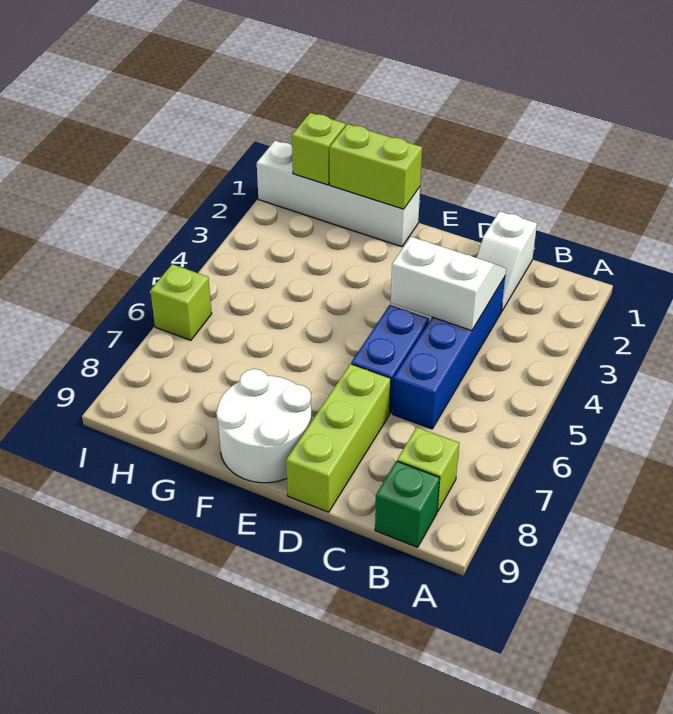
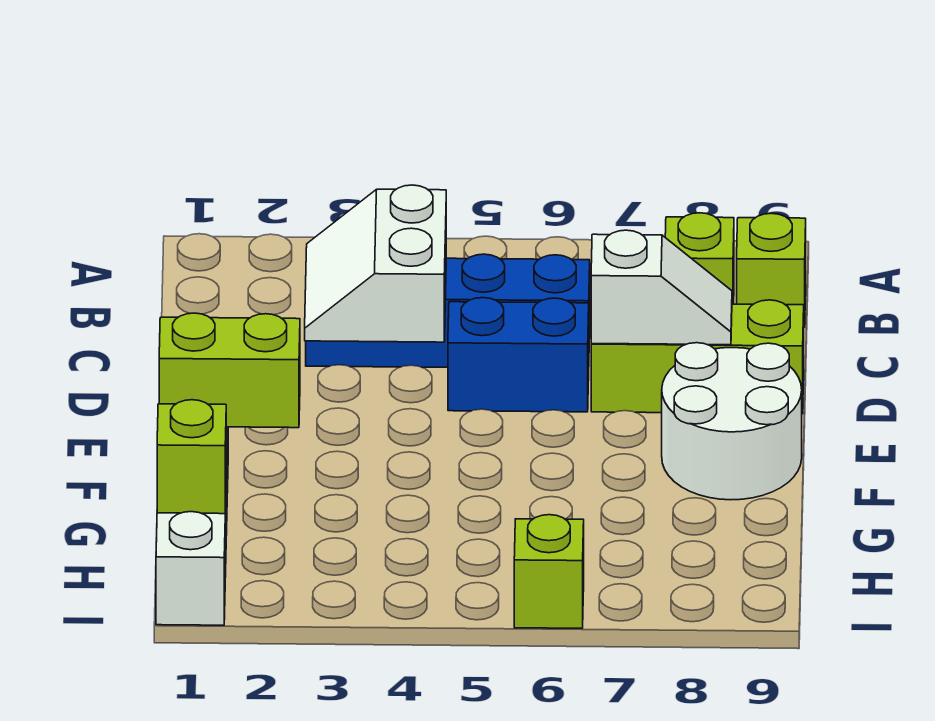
green 1x1 brick [375,461,440,547] -> lime 1x1 brick [737,213,806,327]
white 1x2 slope [476,211,537,312] -> white 1x2 slope moved to [591,230,732,345]
lime 1x2 brick [330,124,422,209] -> lime 1x2 brick turned to [159,313,300,428]

